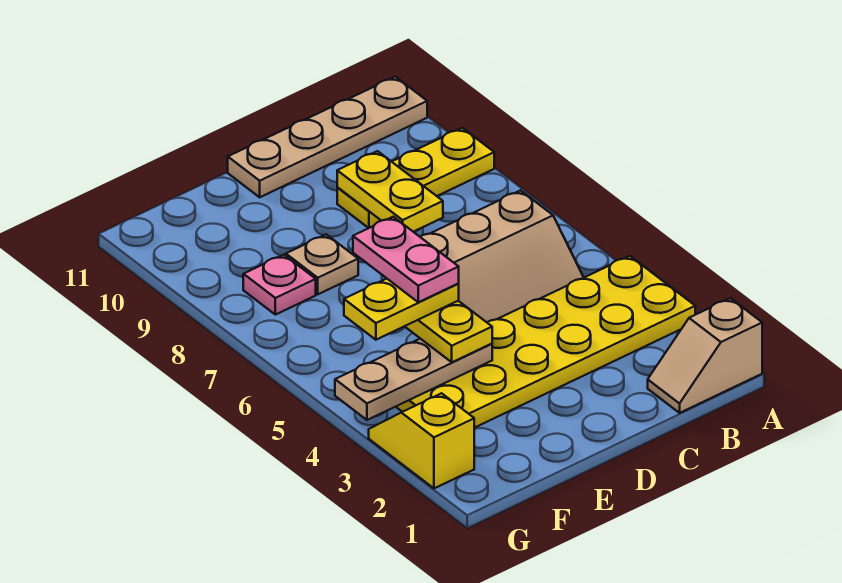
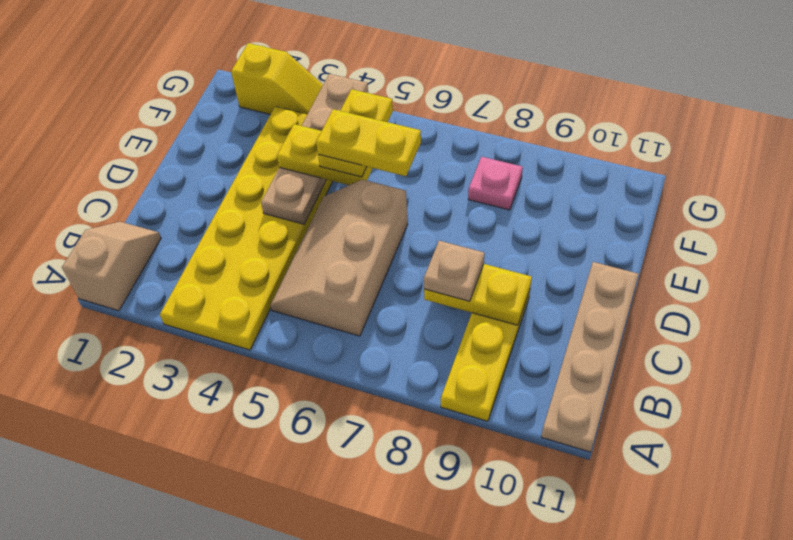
tan 1x3 plate [335,339,492,420] -> tan 1x4 plate [261,74,368,224]
pink 1x2 plate [353,217,459,302] -> yellow 1x2 plate [316,109,421,176]
tan 1x1 plate [286,234,358,294] -> tan 1x1 plate moved to [424,241,484,301]

